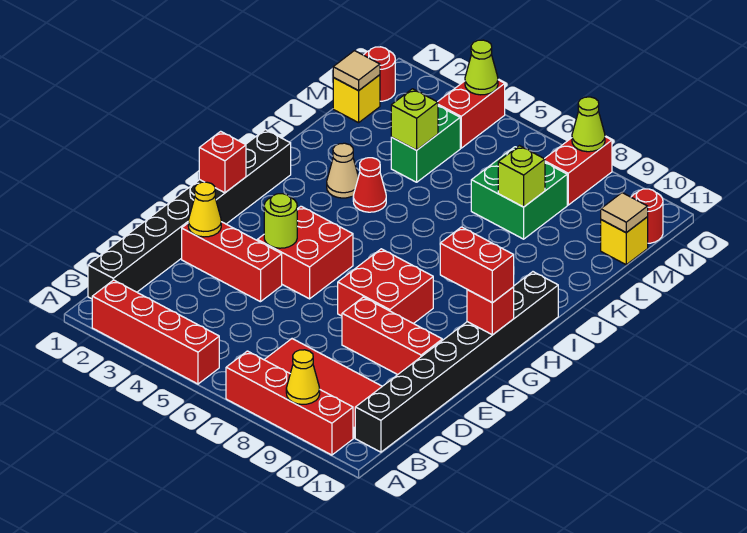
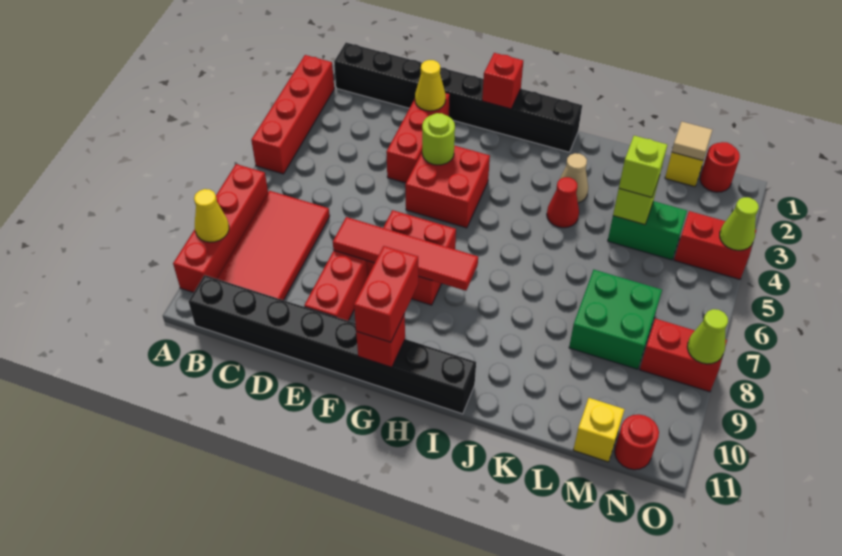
none -> red 1x4 tile [333,217,478,291]
lime 1x1 brick [498,146,545,207] -> lime 1x1 brick moved to [619,136,667,197]
tan 1x1 tile [601,193,648,233] -> none

